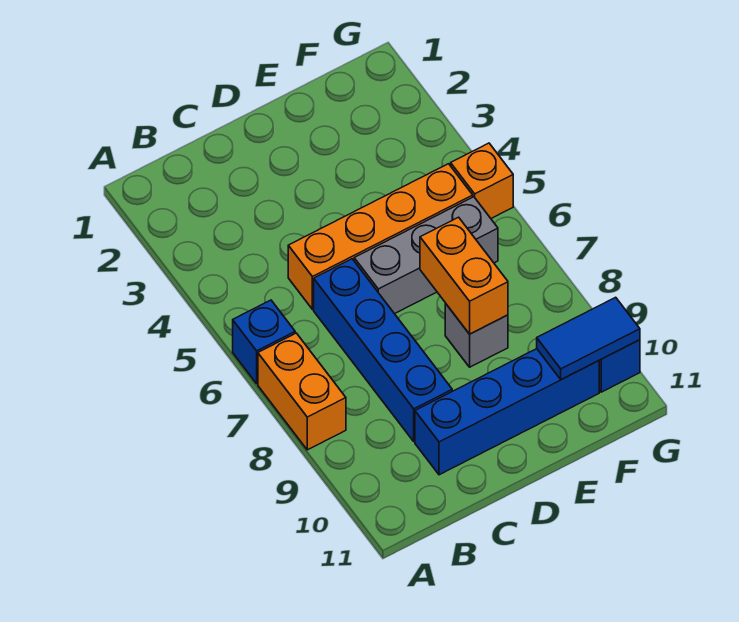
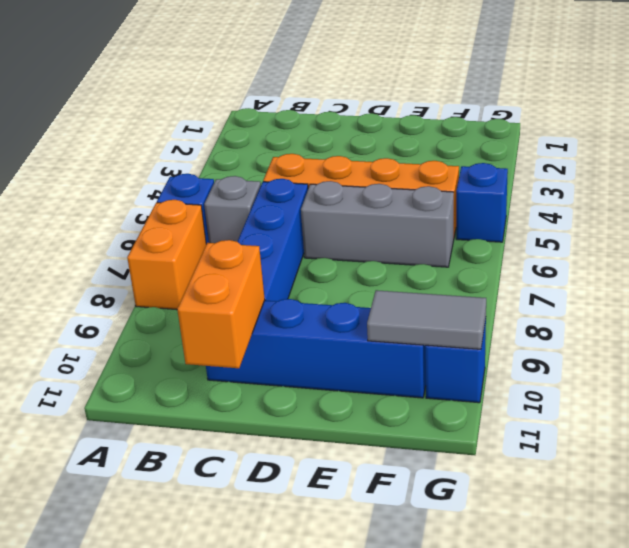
orange 1x2 brick [420,217,508,334] -> orange 1x2 brick moved to [177,240,265,368]
grey 1x1 brick [445,303,508,367] -> grey 1x1 brick moved to [204,176,261,243]
blue 1x2 tile [537,297,640,380] -> grey 1x2 tile [367,290,486,349]
orange 1x1 brick [451,143,513,218] -> blue 1x1 brick [456,163,508,242]

